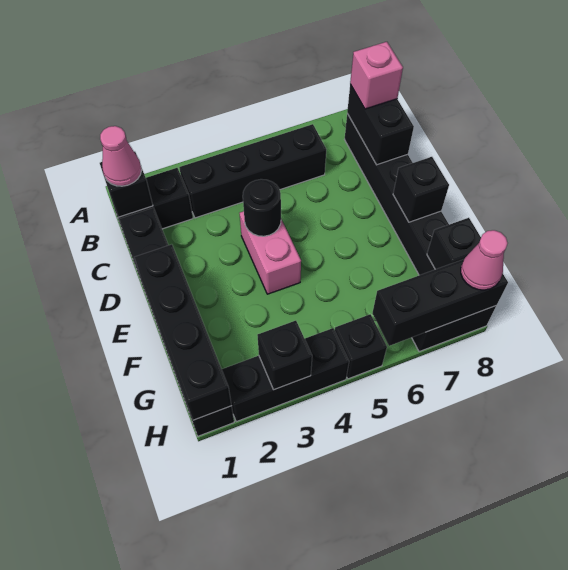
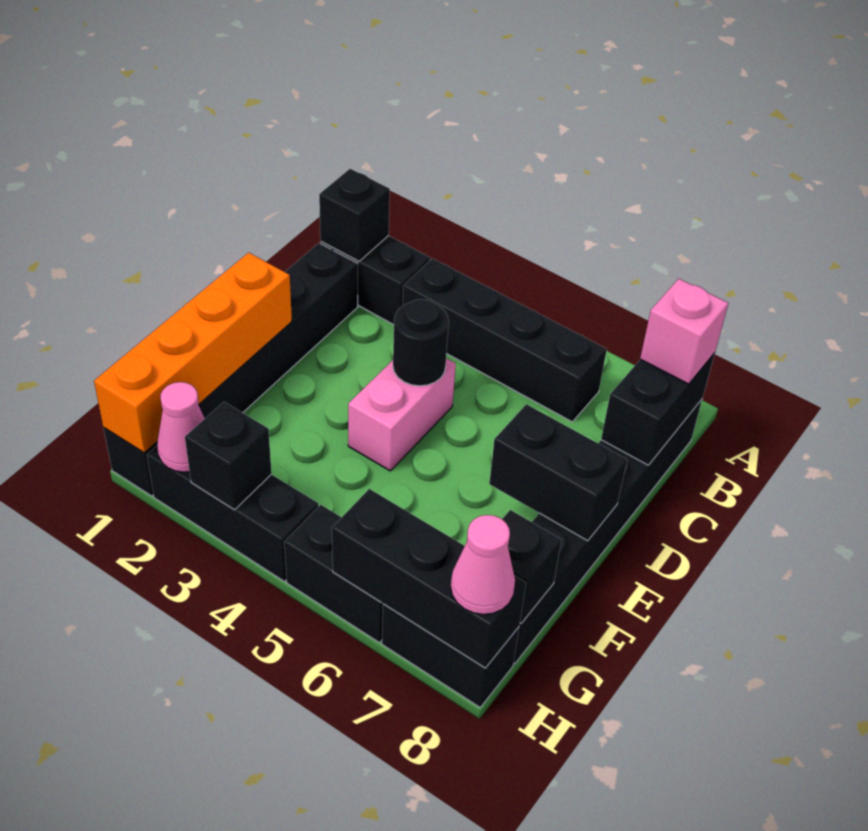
pink 1x1 cone [100,126,142,186] -> pink 1x1 cone moved to [157,382,205,472]
black 1x4 brick [134,244,232,420] -> orange 1x4 brick [94,253,292,453]
black 1x1 brick [393,157,449,222] -> black 1x2 brick [489,404,627,541]
black 1x1 brick [335,314,387,379] -> black 1x2 brick [284,505,383,642]

